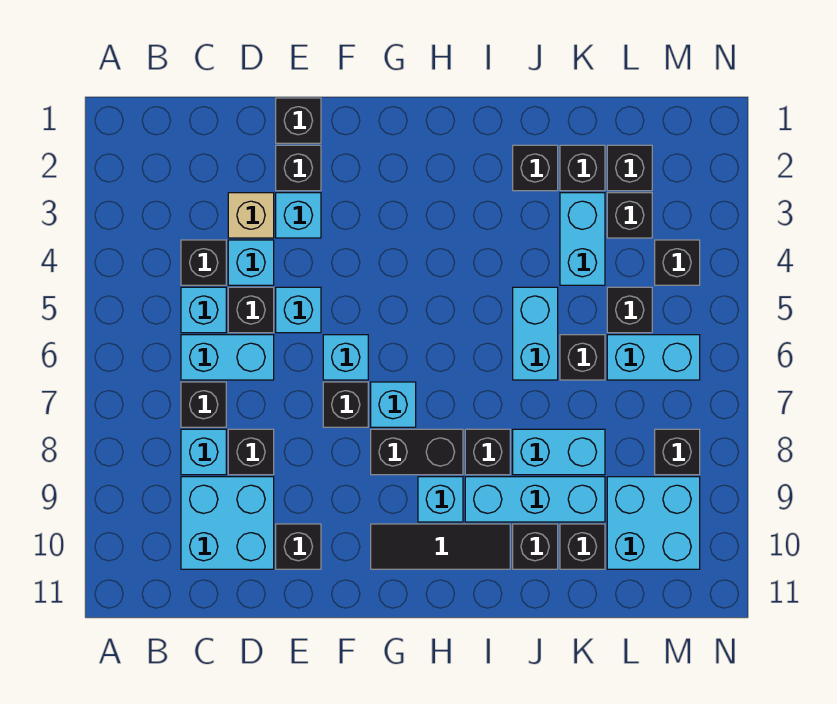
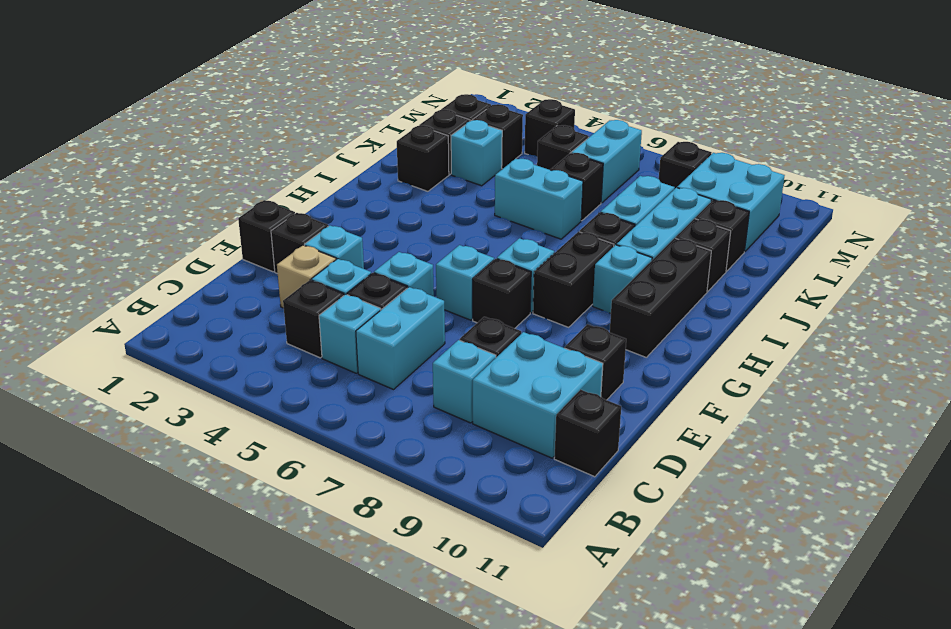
black 1x1 brick [181,382,226,427] -> black 1x1 brick moved to [554,390,621,477]
black 1x3 tile [371,524,510,569] -> black 1x3 brick [610,238,711,357]
cyan 1x2 brick [560,193,605,285] -> cyan 1x1 brick [451,120,502,186]

